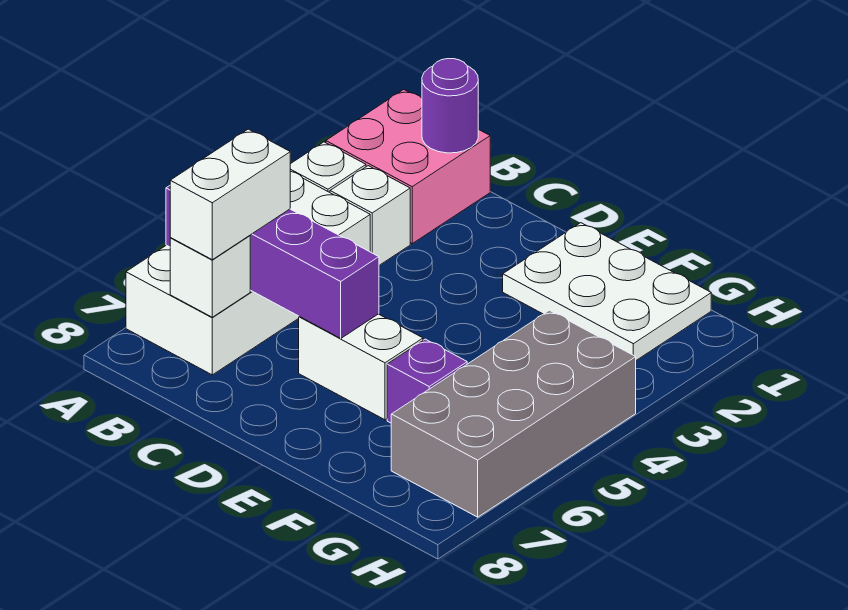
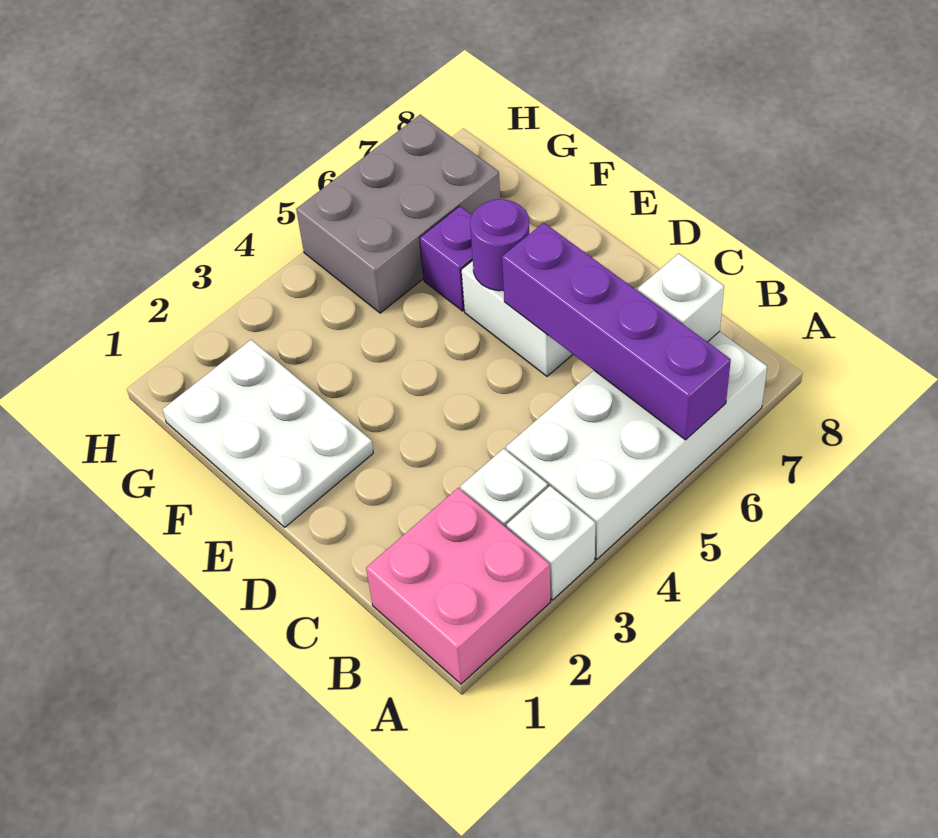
purple 1x1 round brick [422,59,478,153] -> purple 1x1 round brick moved to [470,199,529,291]
white 1x2 brick [170,129,290,260] -> none
grey 2x4 brick [391,310,636,517] -> grey 2x3 brick [296,115,500,313]

